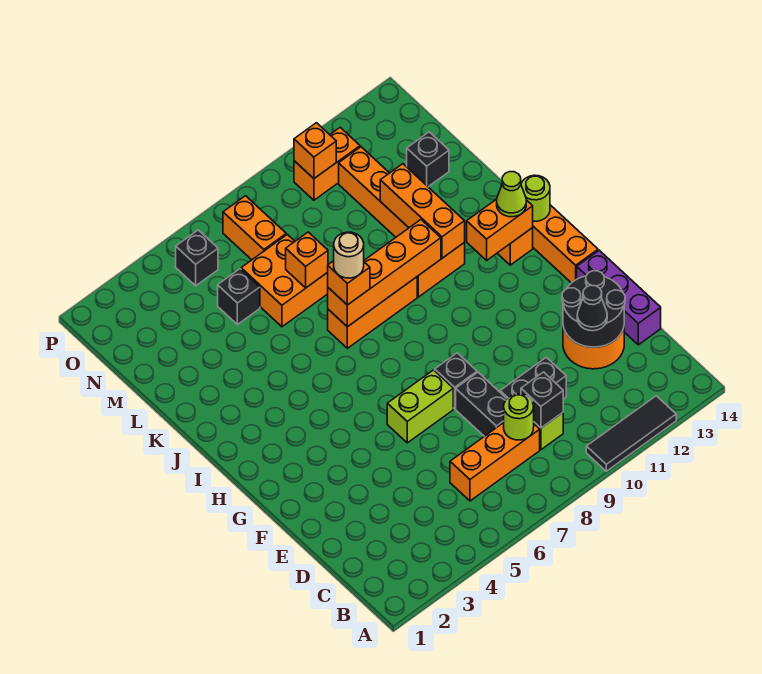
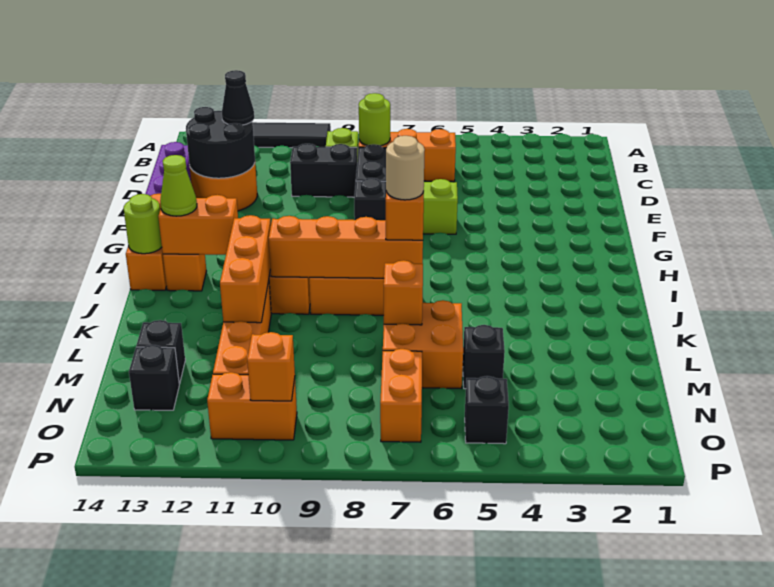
black 1x1 brick [521,372,563,428] -> black 1x1 brick moved to [129,345,179,410]

